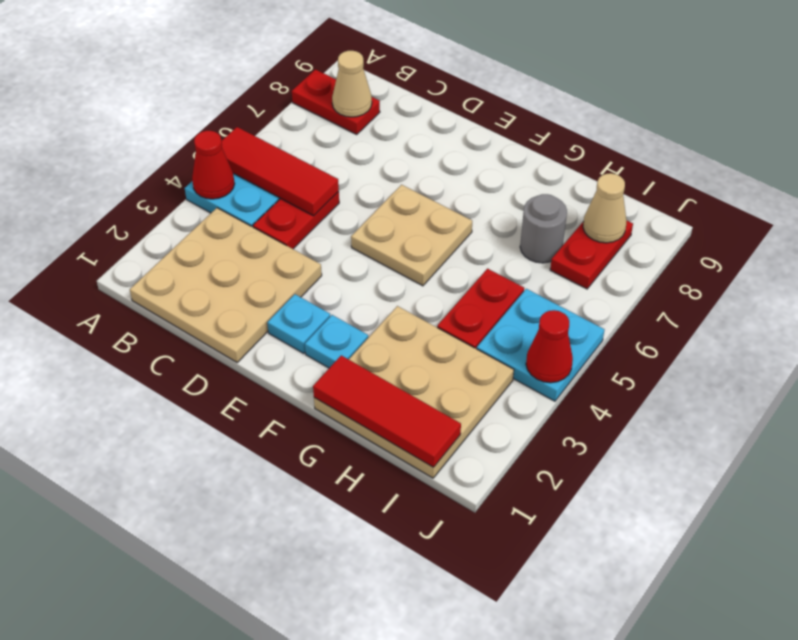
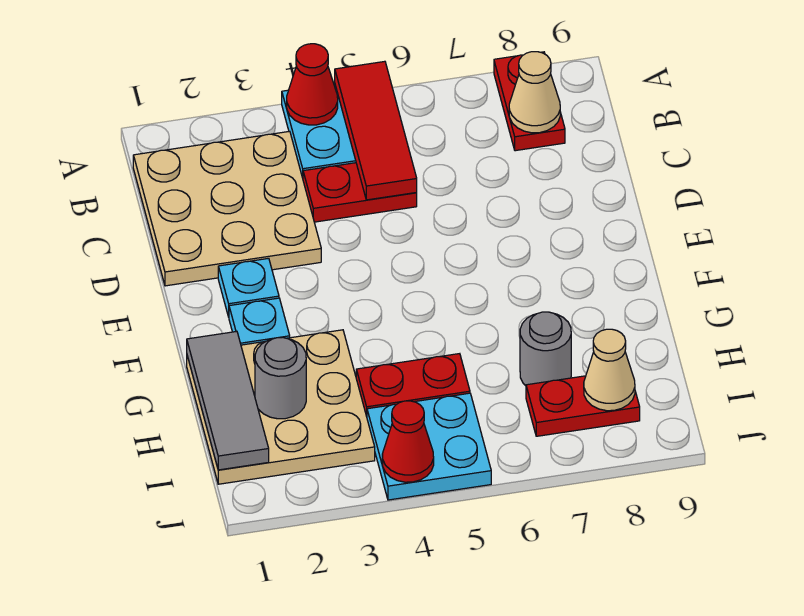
tan 2x2 plate [351,185,472,286] -> none
red 1x3 tile [313,355,461,467] -> grey 1x3 tile [187,331,269,470]
none -> grey 1x1 round brick [255,338,306,419]

